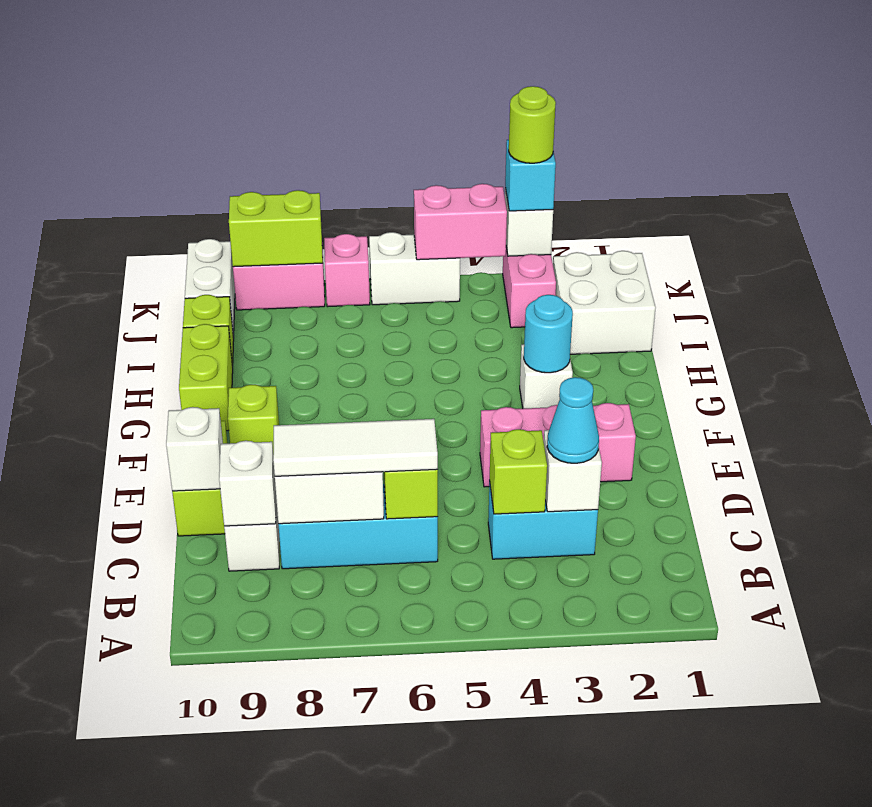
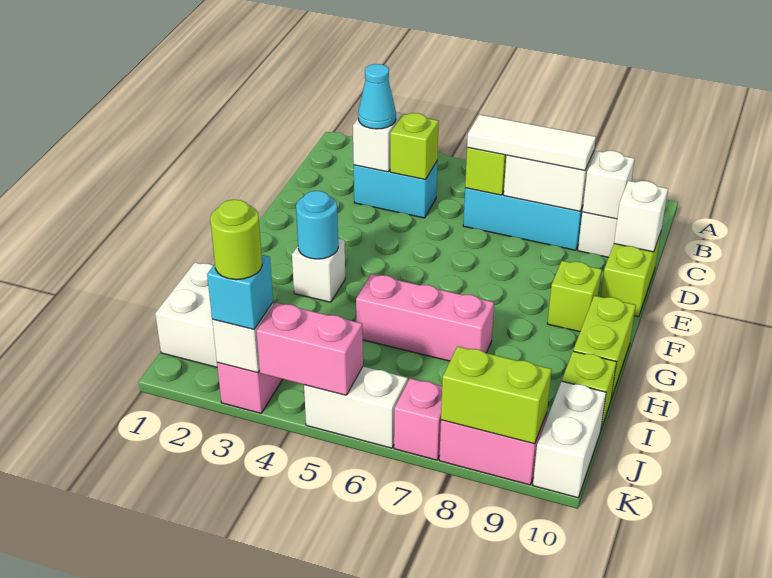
pink 1x3 brick [480,403,636,487] -> pink 1x3 brick moved to [356,274,494,361]

